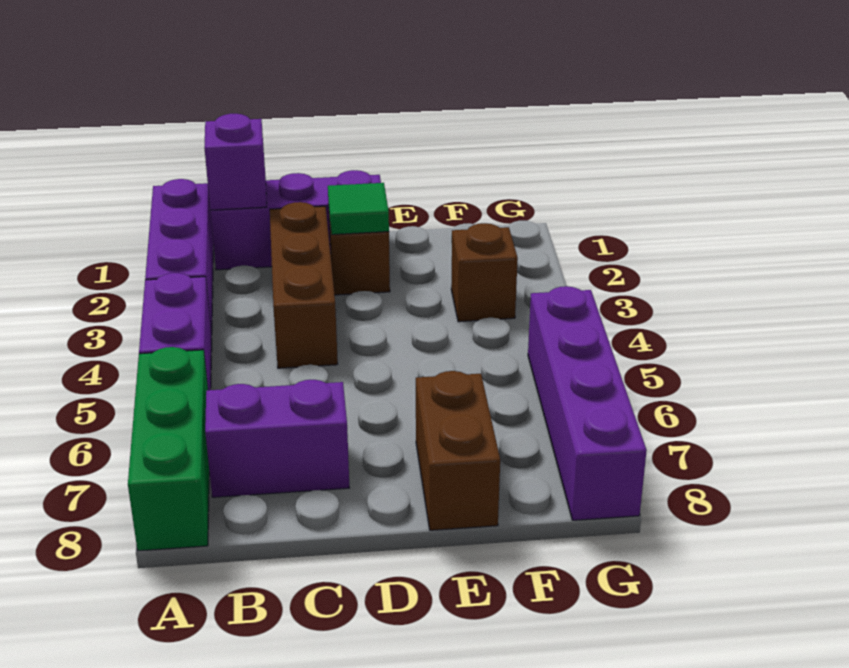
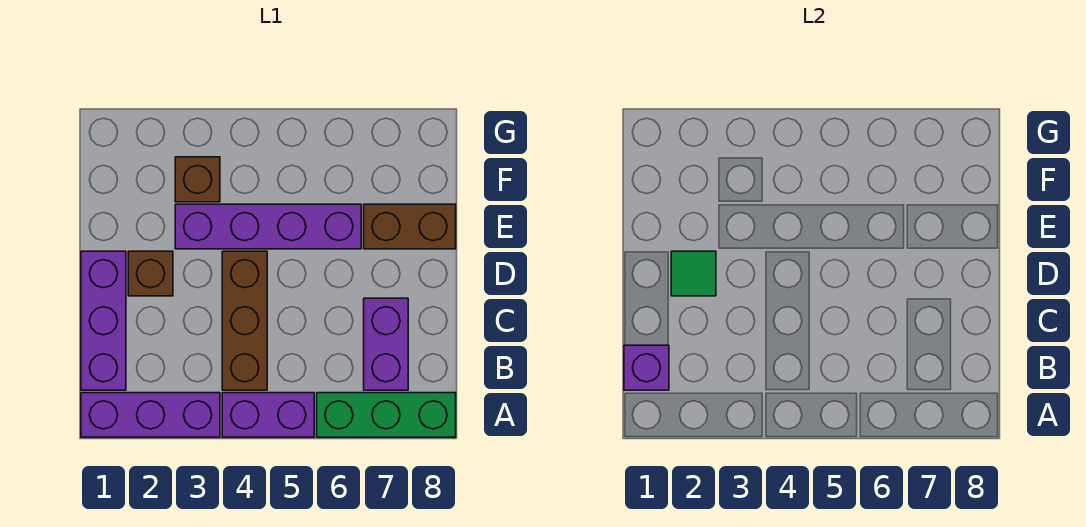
brown 1x3 brick [270,202,338,368] -> brown 1x3 brick turned to [222,251,267,390]
purple 1x4 brick [528,286,647,520] -> purple 1x4 brick moved to [175,204,361,249]

